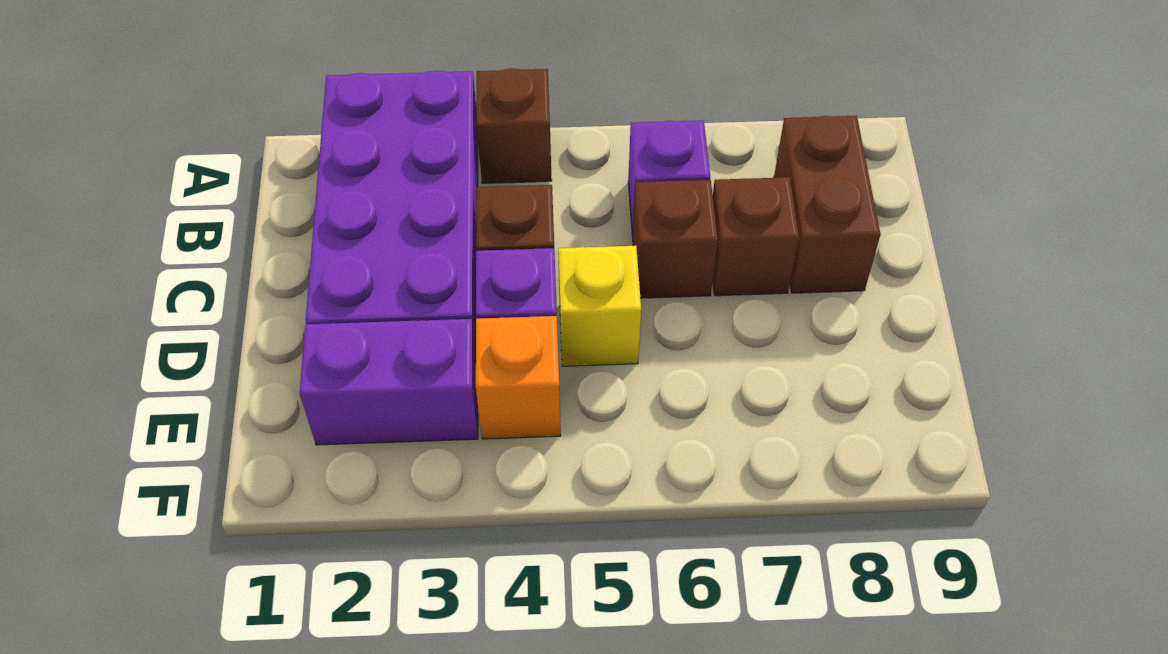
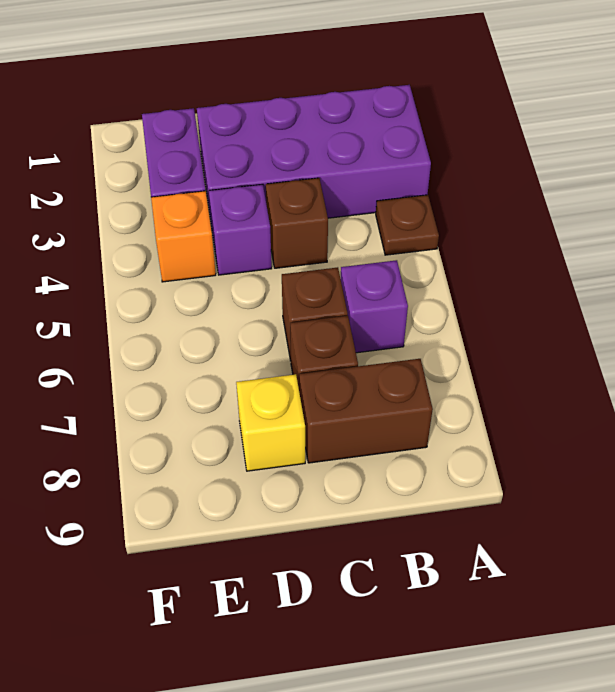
brown 1x1 brick [476,68,552,183] -> brown 1x1 plate [376,195,439,255]
yellow 1x1 brick [558,246,641,366] -> yellow 1x1 brick moved to [236,374,305,471]

